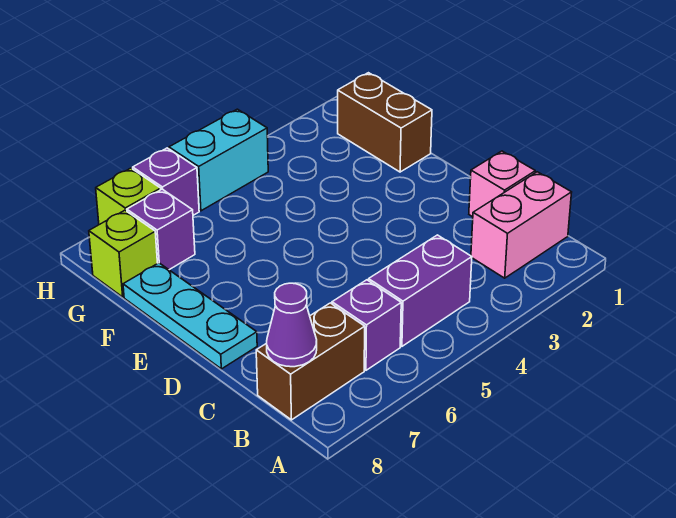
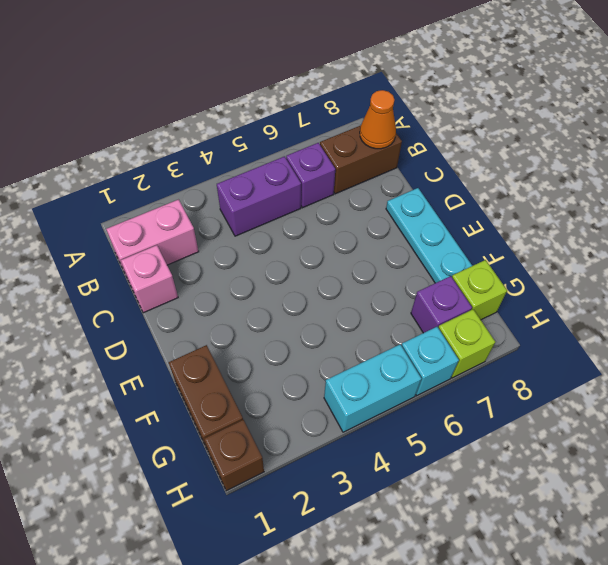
purple 1x1 cone [267,283,317,367] -> orange 1x1 cone [360,90,396,149]
none -> brown 1x1 brick [204,420,264,491]
purple 1x1 brick [133,148,199,215] -> cyan 1x1 brick [401,327,459,396]

